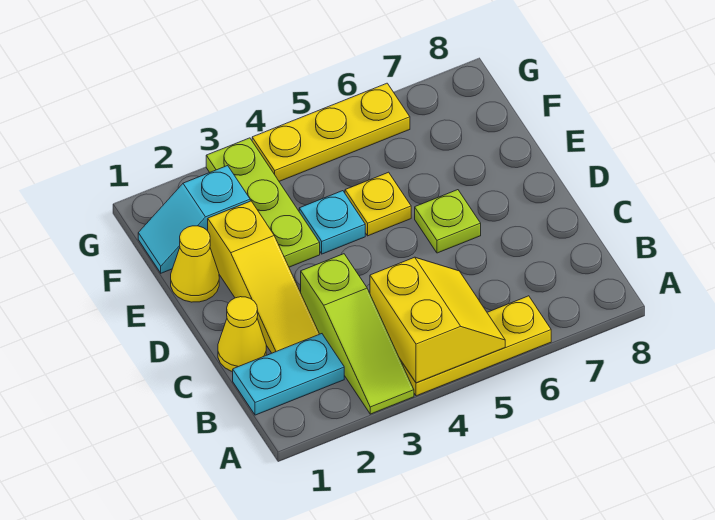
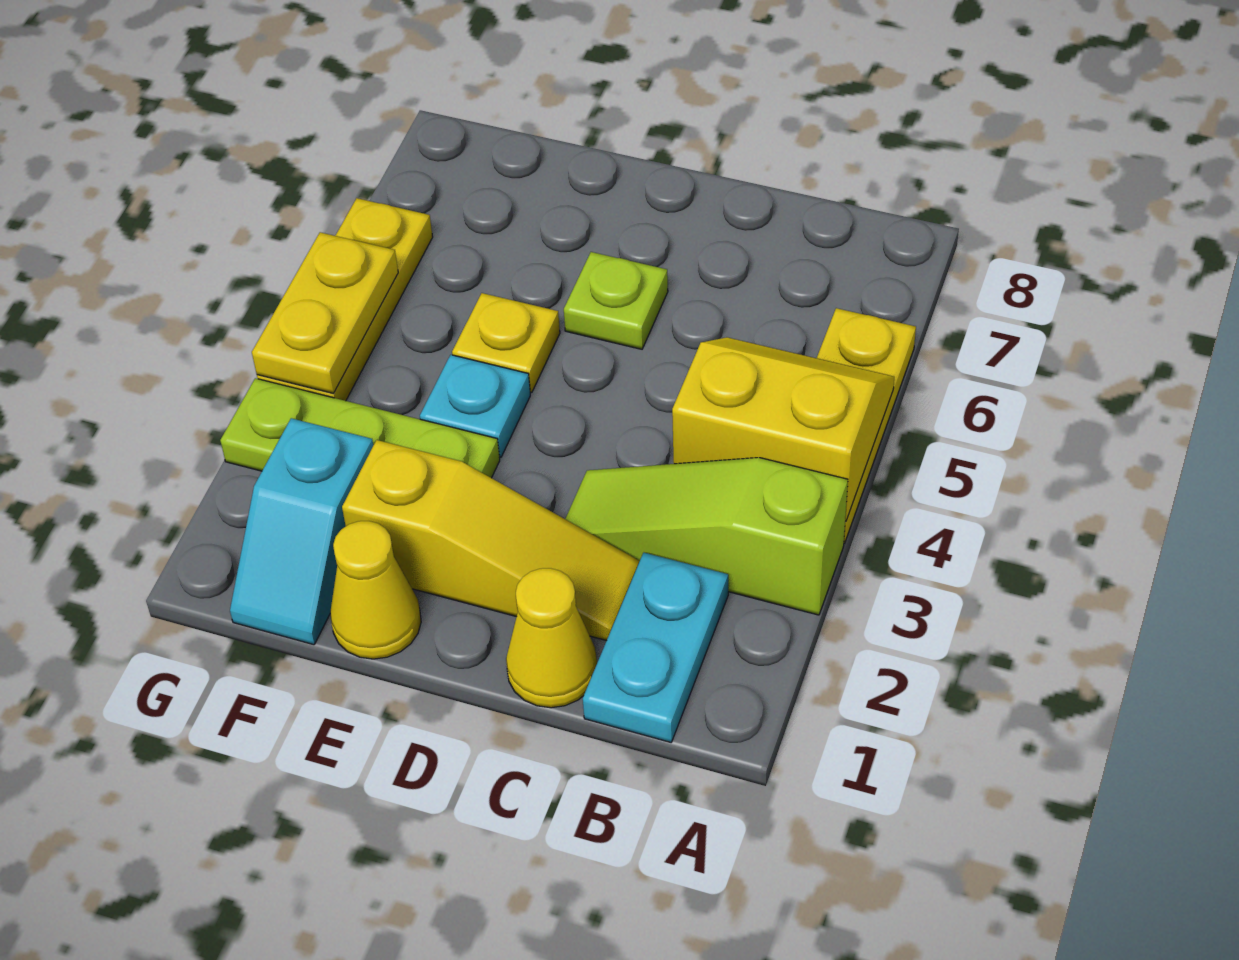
lime 1x3 slope [301,254,414,414] -> lime 1x3 slope turned to [566,458,848,615]
none -> yellow 1x2 plate [252,232,398,393]

